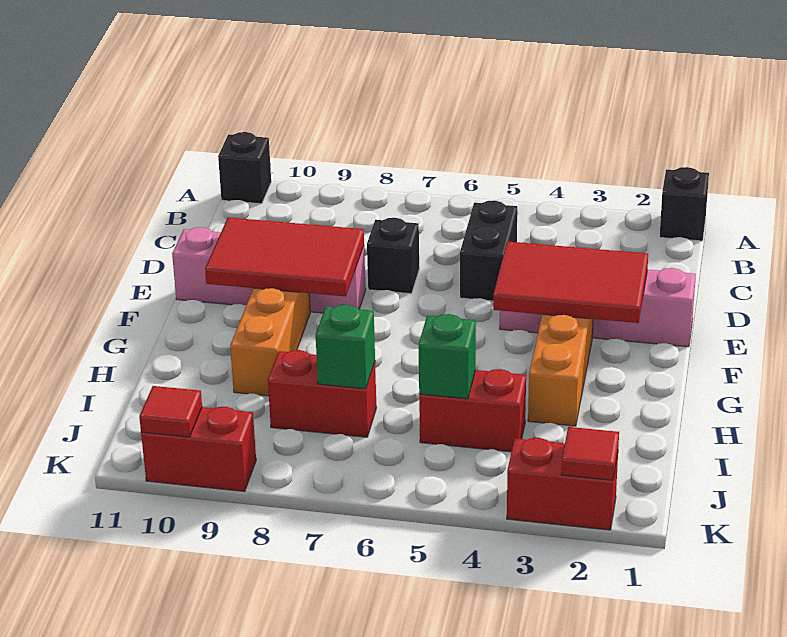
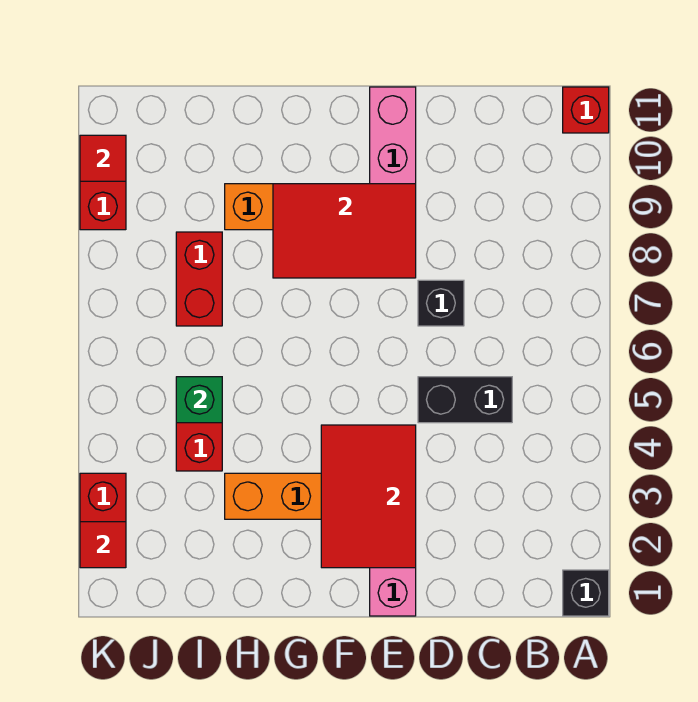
black 1x1 brick [218,132,271,204] -> red 1x1 brick [563,87,609,133]
red 2x3 tile [205,217,364,296] -> red 2x3 tile turned to [273,184,416,278]
green 1x1 brick [316,305,375,389] -> none

